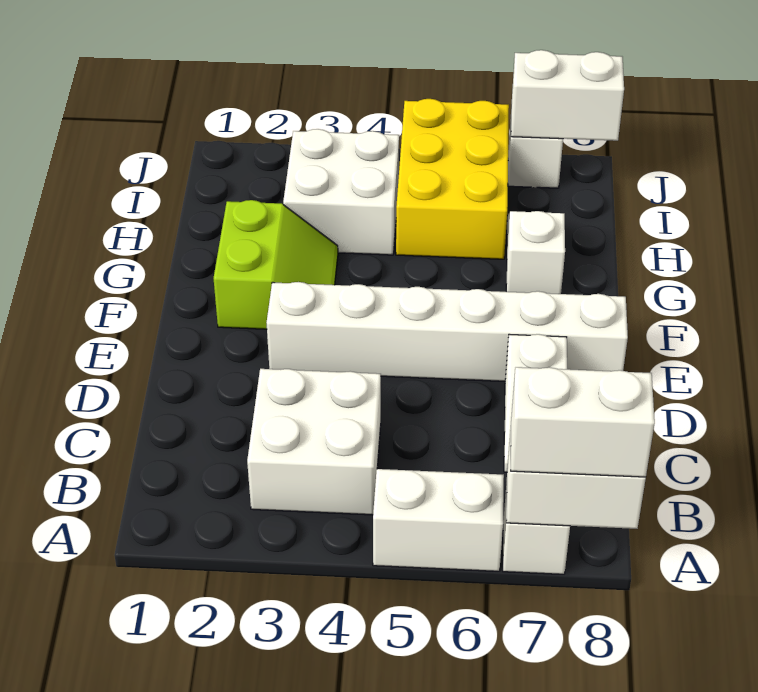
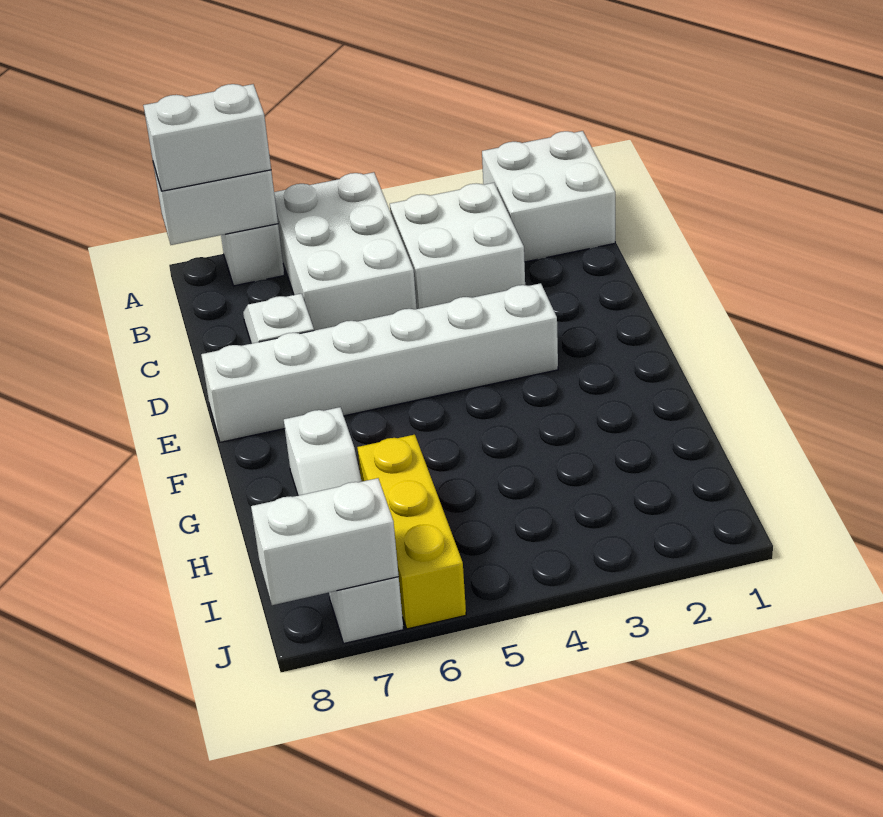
white 1x2 brick [373,469,504,571] -> white 2x3 brick [274,172,417,330]
lime 2x2 slope [214,200,338,329] -> none
white 2x2 brick [283,129,399,255] -> white 2x2 brick moved to [482,131,615,262]
yellow 2x3 brick [396,99,509,259] -> yellow 1x3 brick [357,435,466,629]

